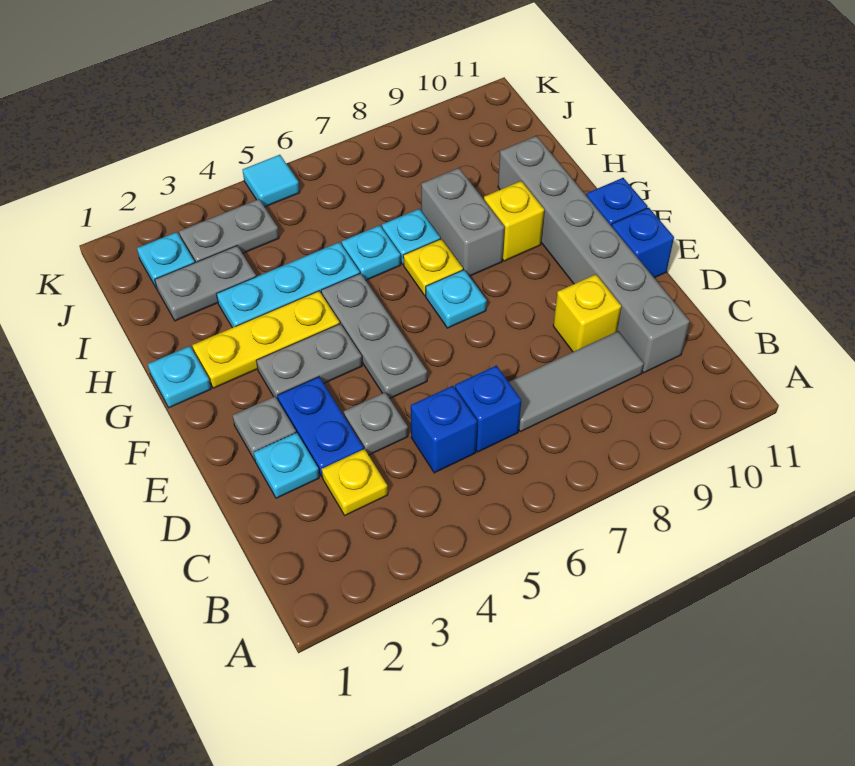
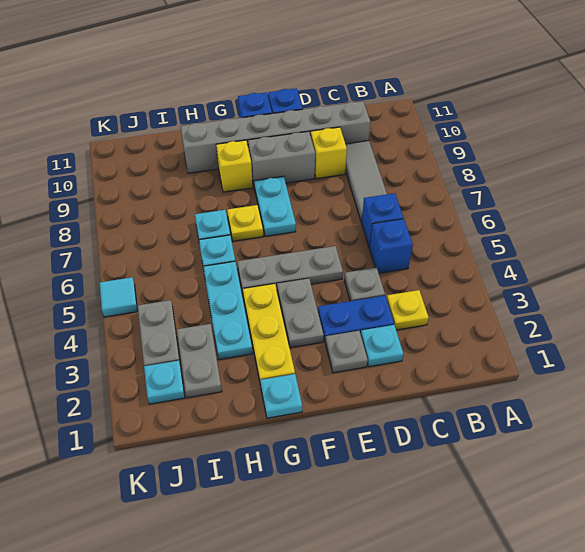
cyan 1x1 plate [426,270,487,328] -> cyan 1x2 plate [254,176,296,236]
grey 1x2 brick [421,168,504,276] -> grey 1x2 brick moved to [248,131,315,184]

